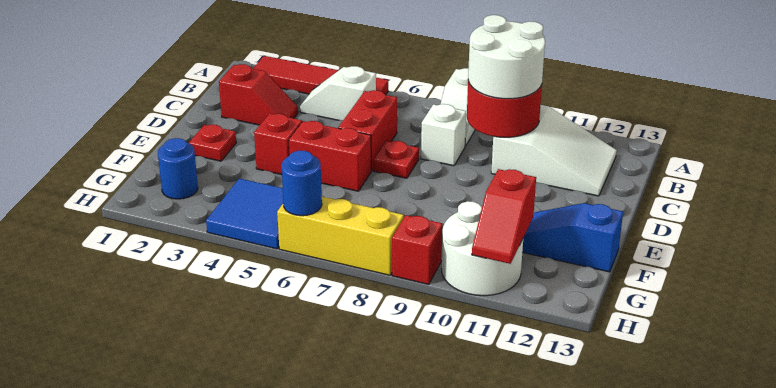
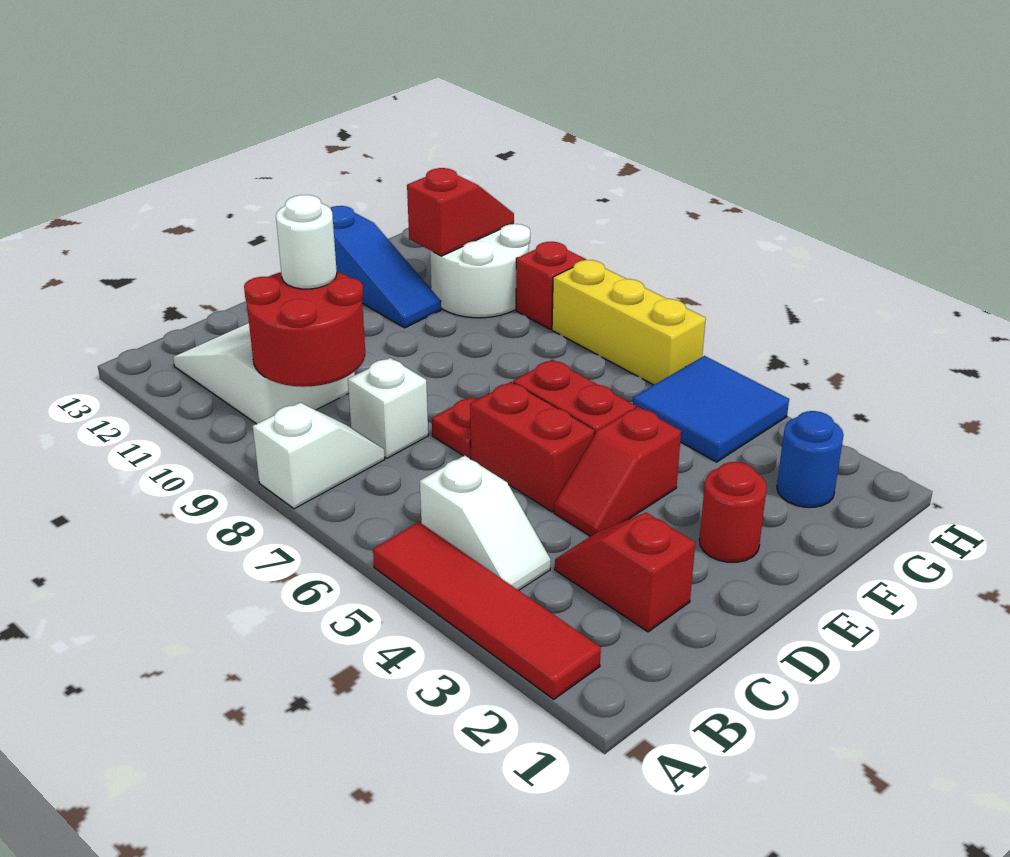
white 2x2 round brick [468,15,545,99] -> white 1x1 round brick [276,195,337,289]
red 1x2 brick [338,90,397,171] -> red 1x2 brick turned to [470,382,594,512]
red 1x1 plate [189,125,236,161] -> red 1x1 round brick [699,462,767,562]
blue 1x1 round brick [281,150,322,216] -> none

